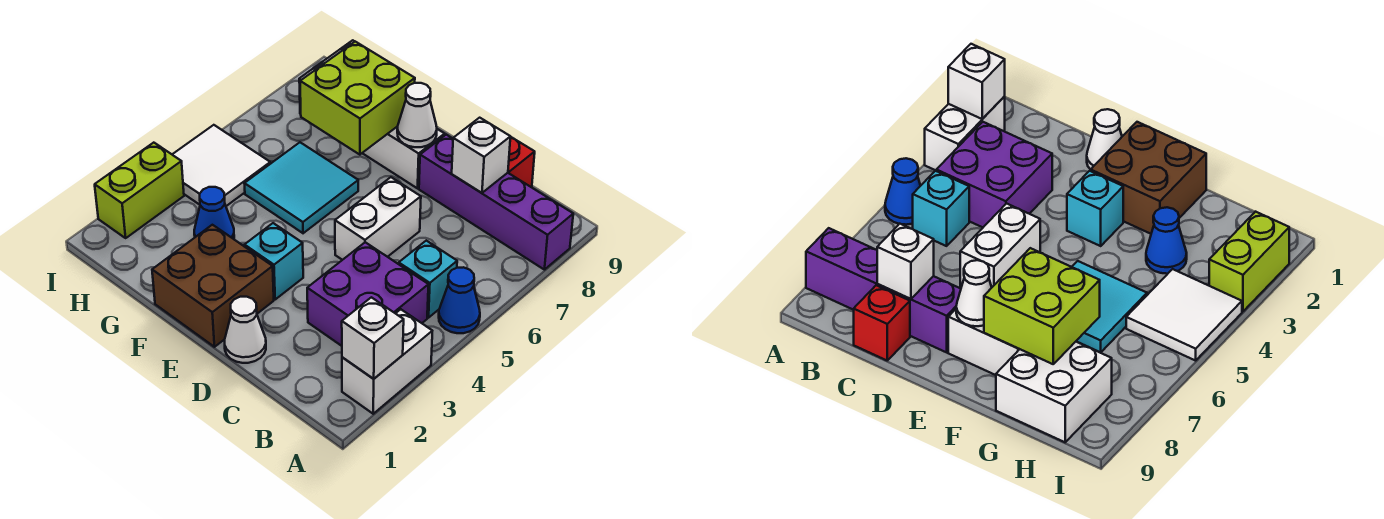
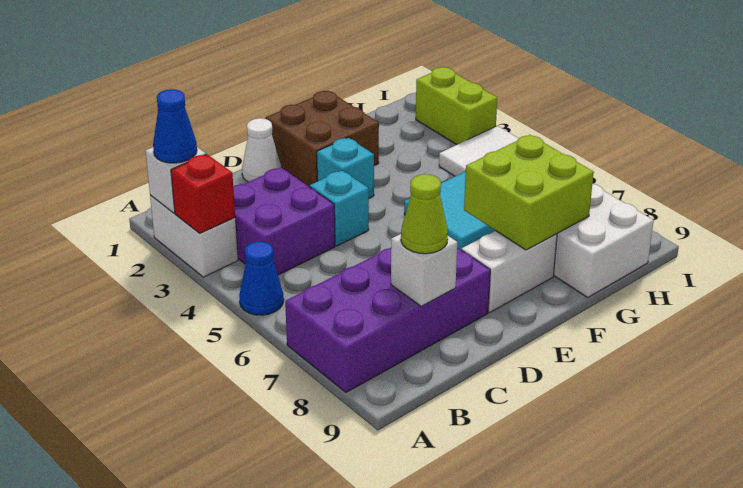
purple 1x4 brick [419,135,573,270] -> purple 2x4 brick [285,248,490,392]
cyan 1x1 brick [399,241,457,318] -> cyan 1x1 brick moved to [310,170,369,246]
none -> lime 1x1 cone [401,174,448,254]
red 1x1 brick [508,137,535,187] -> red 1x1 brick moved to [171,154,235,233]
white 1x2 brick [335,177,421,260] -> none
white 1x1 cone [397,83,437,147] -> none
blue 1x1 cone [194,187,234,239] -> blue 1x1 cone moved to [153,89,197,163]

